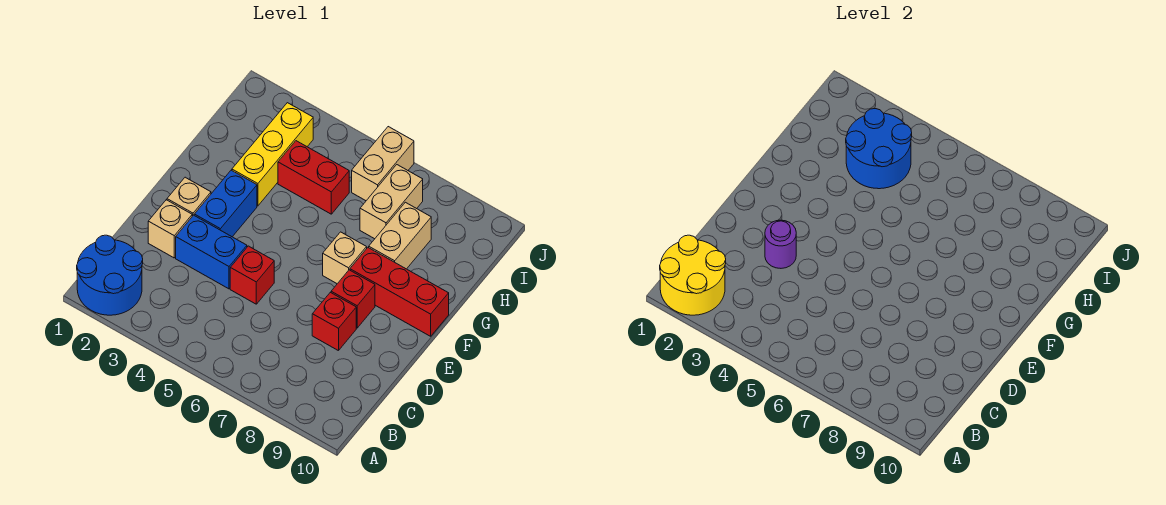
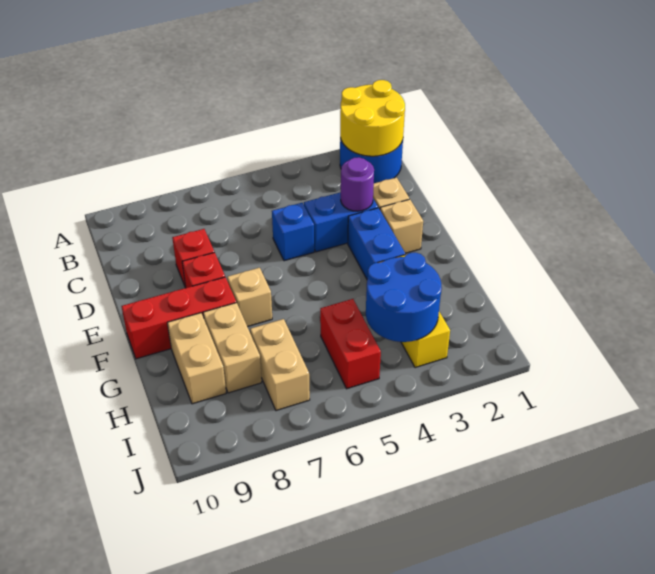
red 1x1 brick [230,246,274,304] -> blue 1x1 brick [272,203,314,261]
red 1x2 brick [278,141,349,214] -> red 1x2 brick turned to [320,299,381,389]
tan 1x2 brick [352,127,414,201] -> tan 1x2 brick moved to [167,313,226,404]

